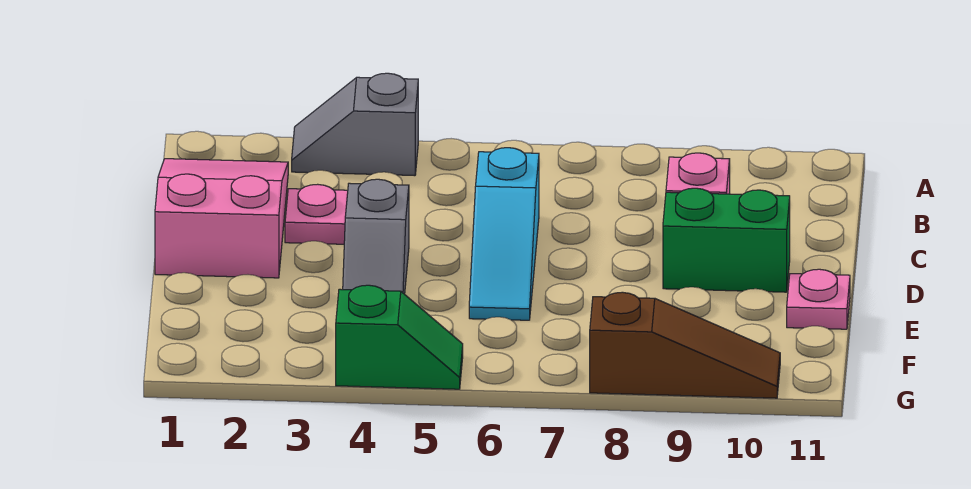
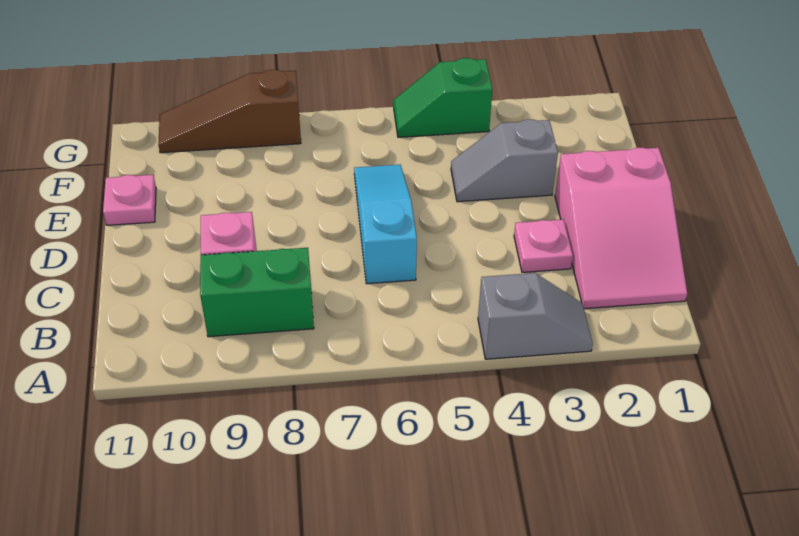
grey 1x2 slope [343,179,409,294] -> grey 1x2 slope turned to [451,119,558,202]
green 1x2 brick [663,188,790,292] -> green 1x2 brick moved to [200,248,314,337]

